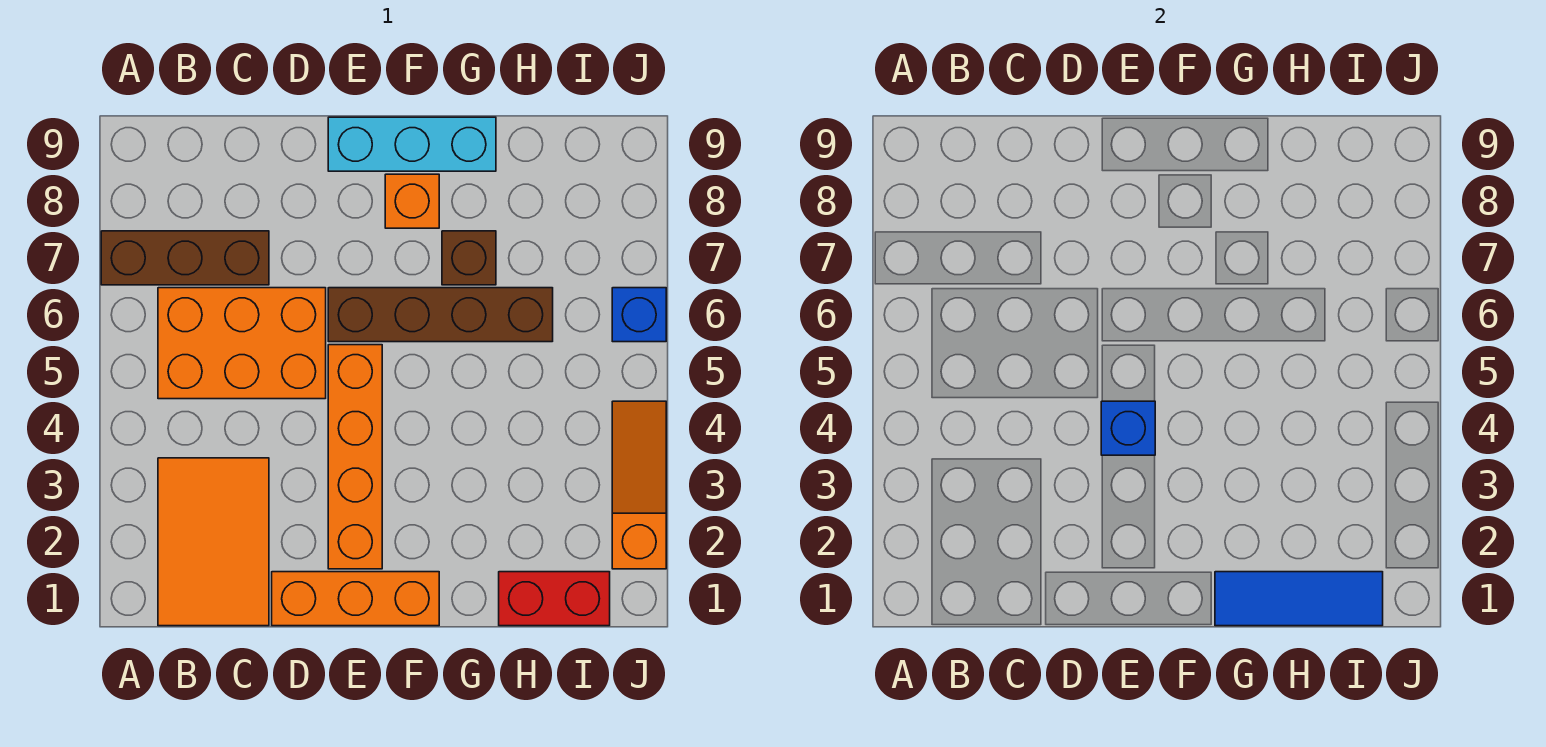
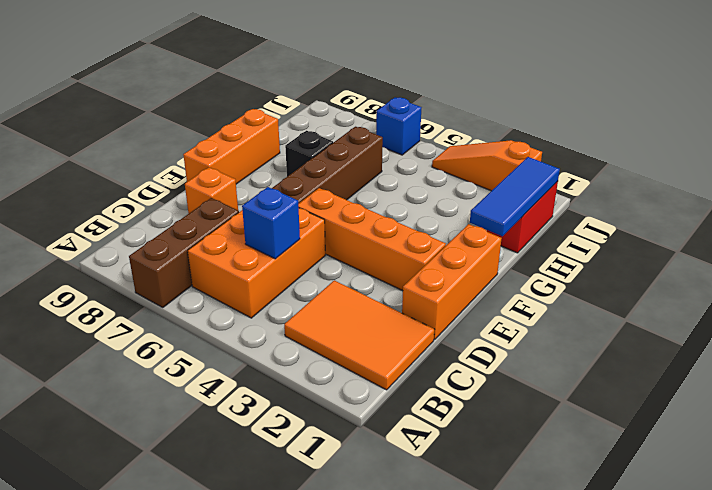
blue 1x1 brick [1101,401,1155,455] -> blue 1x1 brick moved to [242,187,300,259]
cyan 1x3 brick [328,117,496,171] -> orange 1x3 brick [183,109,280,184]
orange 1x1 brick [385,174,439,228] -> orange 1x1 brick moved to [185,167,238,214]
brown 1x1 brick [442,231,496,285] -> black 1x1 brick [285,131,333,177]

